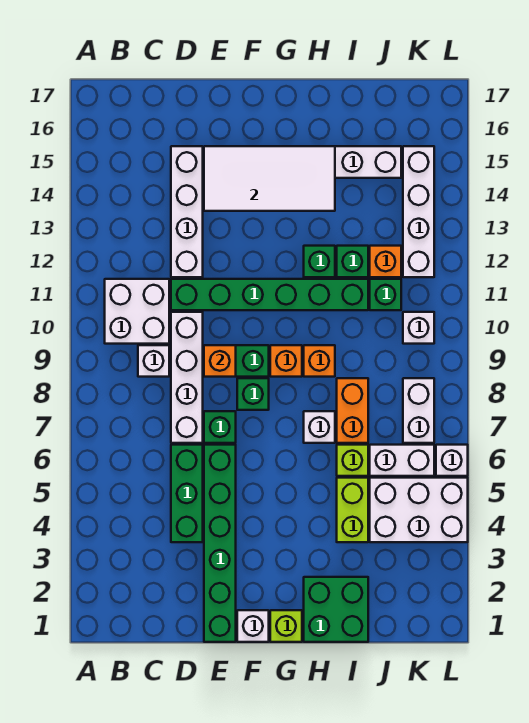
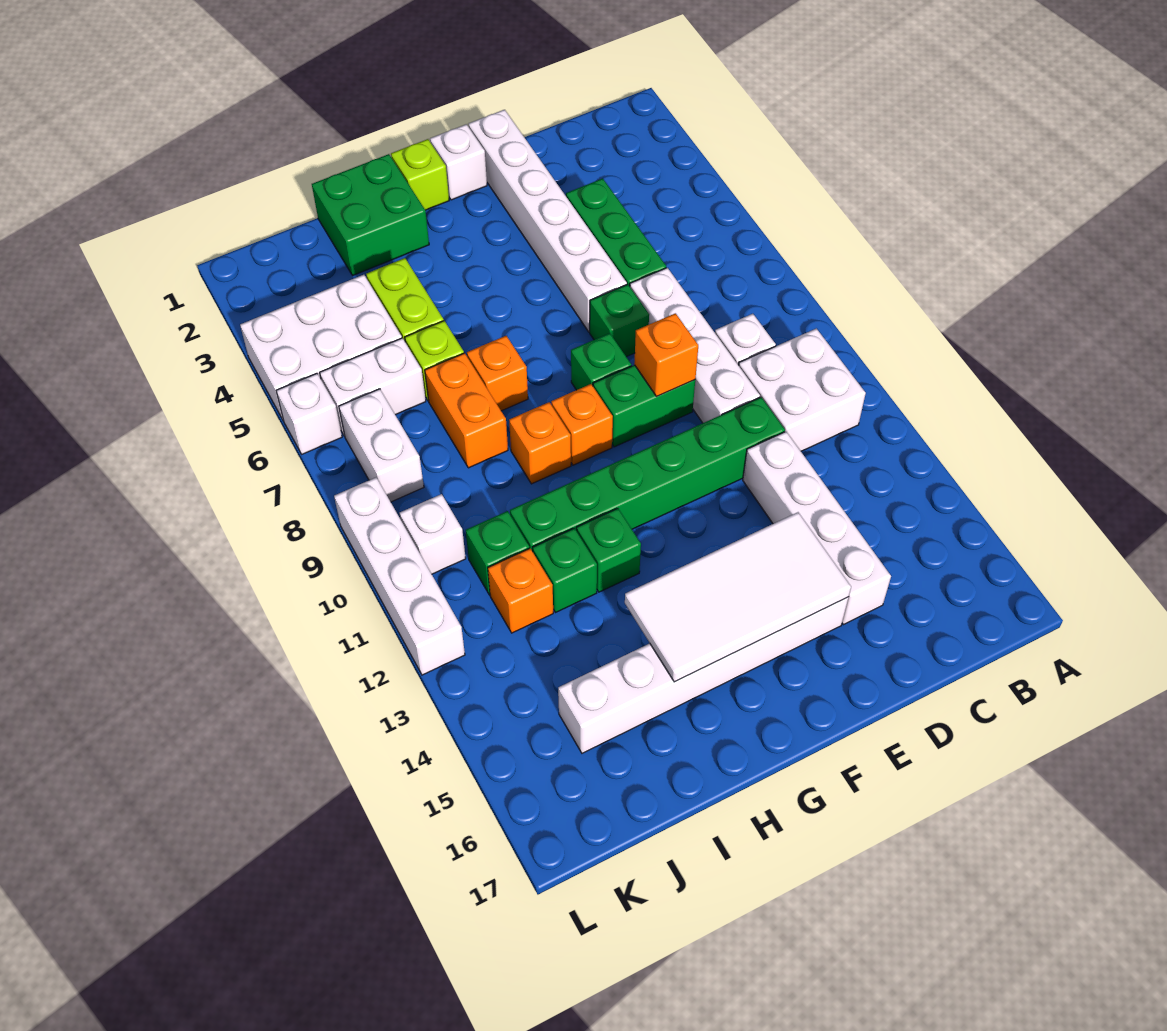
green 1x6 brick [204,445,236,642] -> white 1x6 brick [469,110,627,332]
white 1x1 brick [304,411,335,443] -> orange 1x1 brick [467,336,528,411]
white 1x4 brick [403,146,434,277] -> white 1x4 brick moved to [334,477,465,675]

